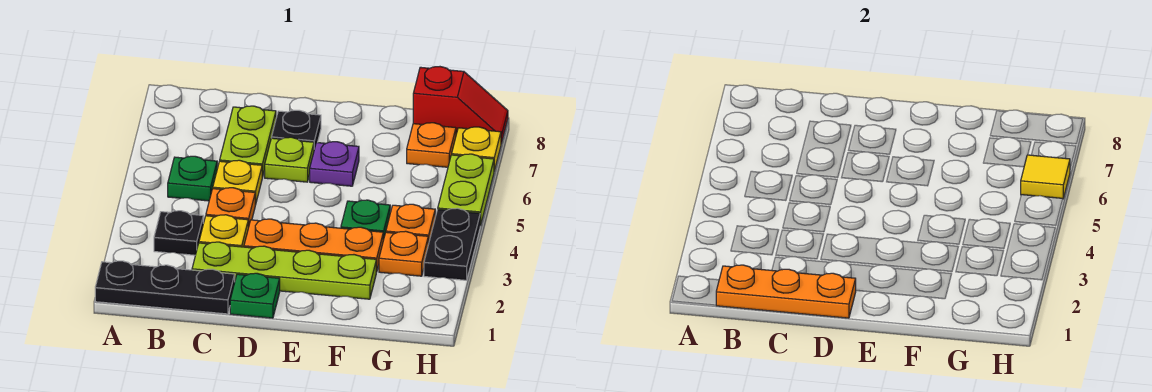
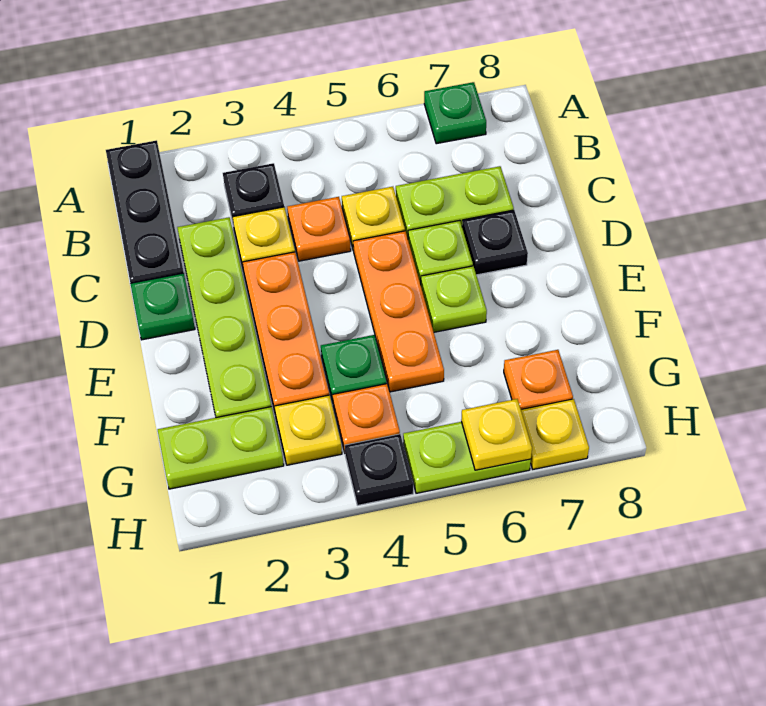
orange 1x3 plate [716,265,856,318] -> orange 1x3 plate moved to [353,231,444,392]
green 1x1 plate [168,156,217,201] -> green 1x1 plate moved to [424,82,486,144]
purple 1x1 plate [310,142,359,186] -> lime 1x1 plate [421,266,487,332]
none -> lime 1x2 plate [158,407,284,489]
orange 1x1 plate [379,231,428,276] -> yellow 1x1 plate [274,395,342,465]
red 1x2 slope [413,67,508,143] -> none
black 1x2 plate [424,208,480,280] -> black 1x1 plate [345,434,413,505]
yellow 1x1 tile [1021,155,1070,199] -> yellow 1x1 plate [461,399,532,470]

